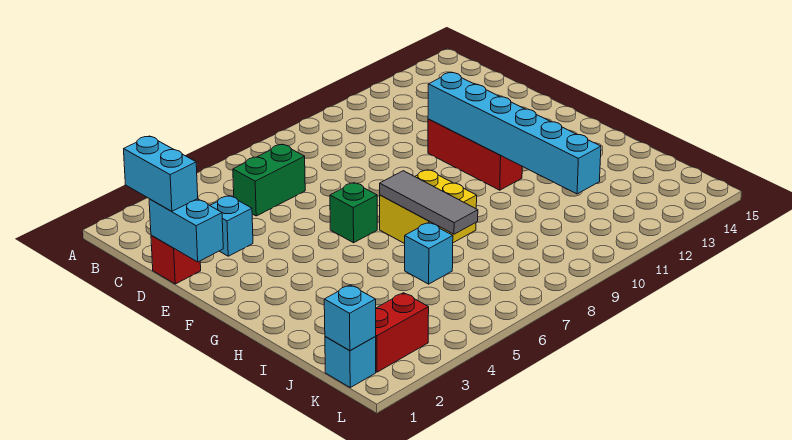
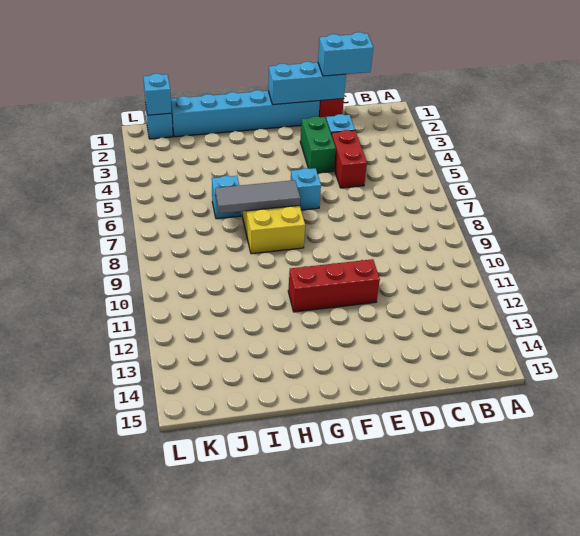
green 1x2 brick [233,145,305,216] -> green 1x2 brick moved to [300,116,336,173]
cyan 1x2 brick [149,199,223,262] -> cyan 1x3 brick [268,62,346,105]
cyan 1x6 brick [428,73,601,194] -> cyan 1x6 brick moved to [171,90,320,137]
green 1x1 brick [330,183,377,243] -> cyan 1x1 brick [291,168,321,210]
red 1x2 brick [376,293,429,372] -> red 1x2 brick moved to [332,130,367,188]

